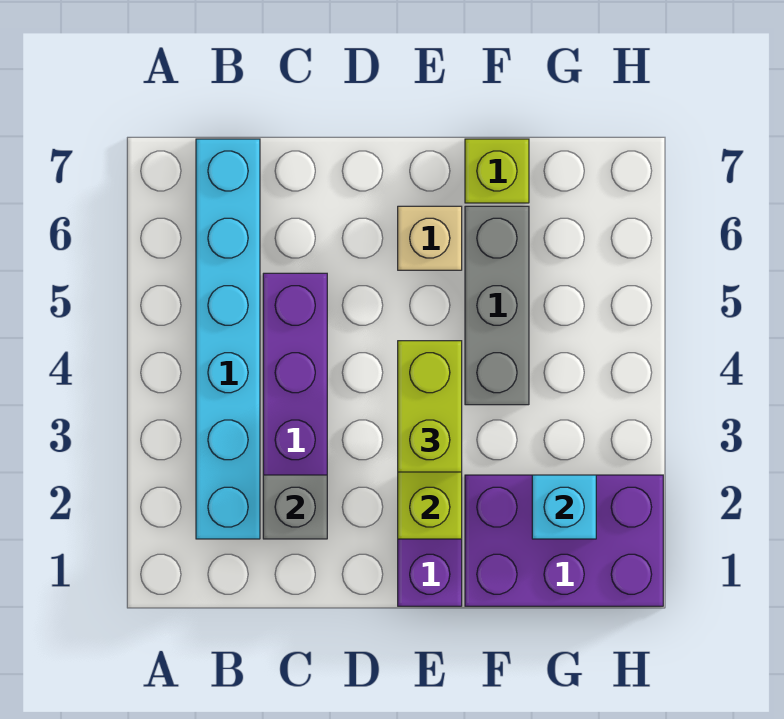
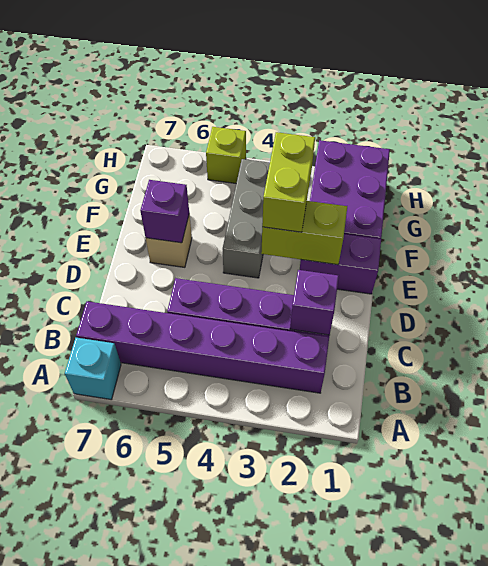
cyan 1x6 brick [196,139,260,539] -> purple 1x6 brick [76,301,329,393]
grey 1x1 brick [263,475,327,539] -> purple 1x1 brick [290,270,339,335]
lime 1x2 brick [398,341,462,472] -> lime 1x2 brick turned to [262,132,315,232]
none -> purple 1x1 brick [140,180,189,243]
grey 1x3 brick [465,206,529,405] -> grey 1x3 brick turned to [223,159,270,278]
lime 1x1 brick [465,139,529,203] -> lime 1x1 brick moved to [206,127,246,183]
cyan 1x1 brick [532,475,596,539] -> cyan 1x1 brick moved to [65,338,121,400]

